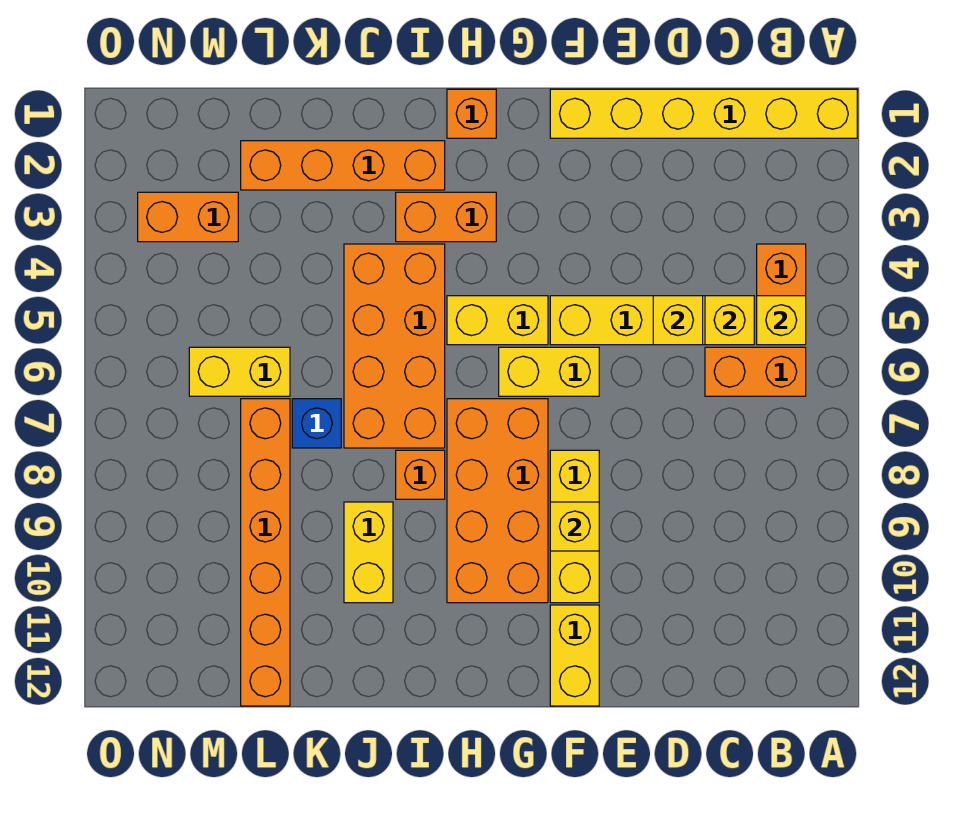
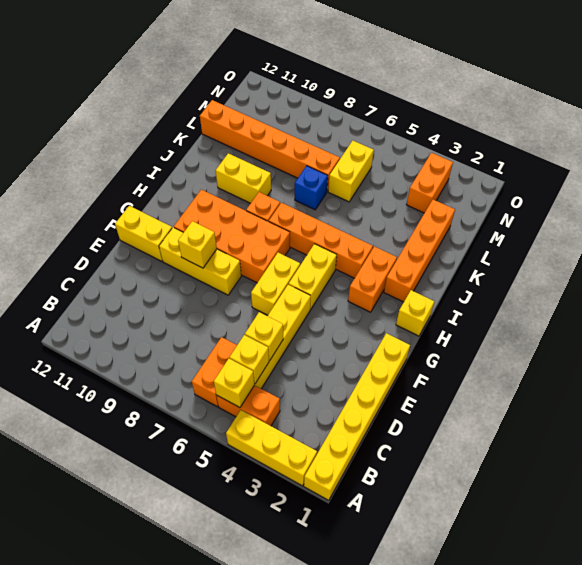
none -> yellow 1x3 brick [226,410,317,486]
orange 1x1 brick [447,89,496,138] -> yellow 1x1 brick [396,290,434,336]
orange 2x4 brick [344,244,445,448] -> orange 1x4 brick [269,203,373,278]

